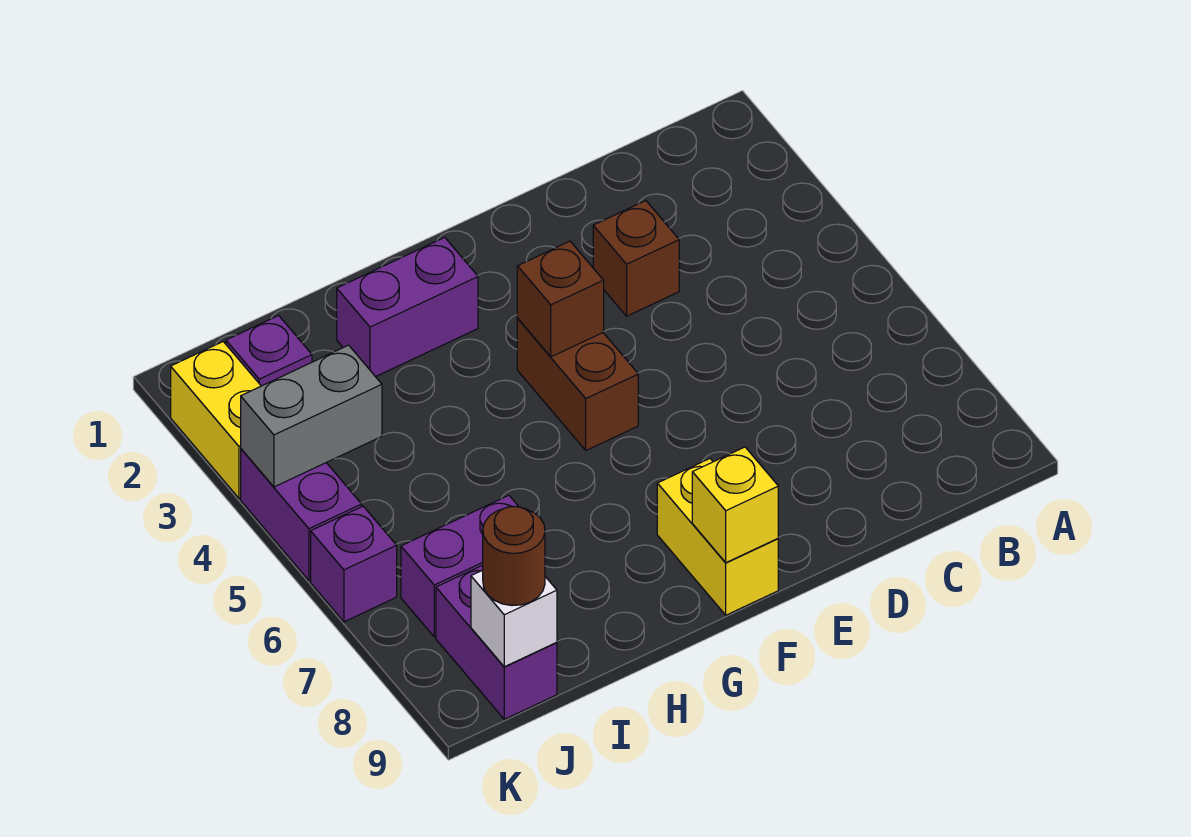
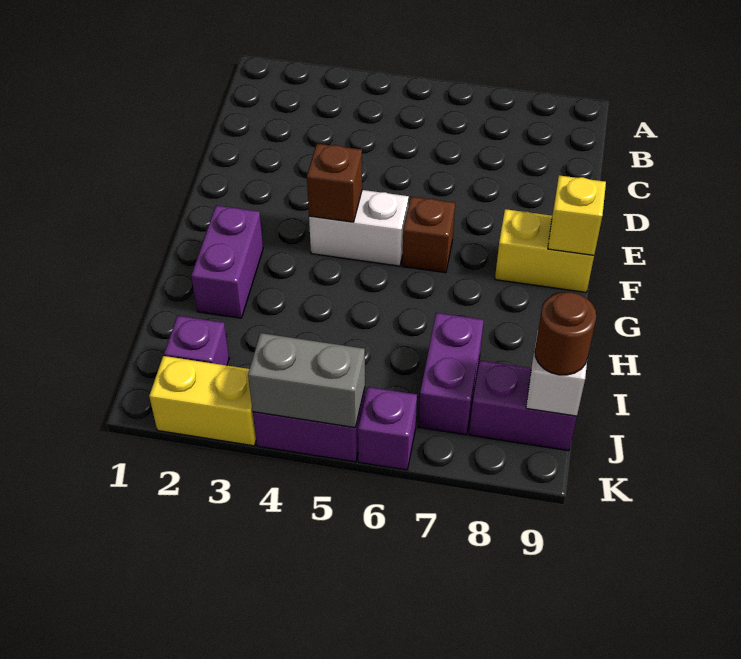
brown 1x1 brick [593,201,679,316] -> brown 1x1 brick moved to [402,197,455,273]
brown 1x2 brick [517,319,638,450] -> white 1x2 brick [309,190,409,266]
grey 1x2 brick [241,345,382,487] -> grey 1x2 brick turned to [248,333,365,428]

